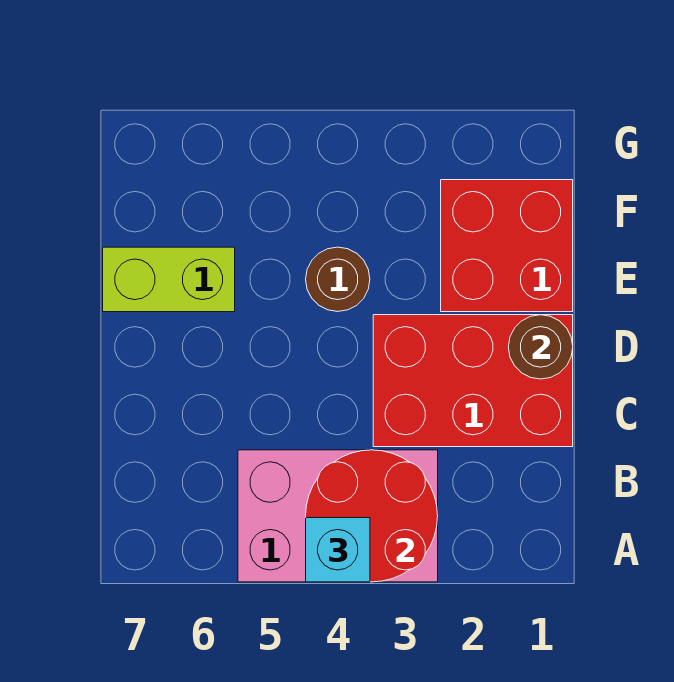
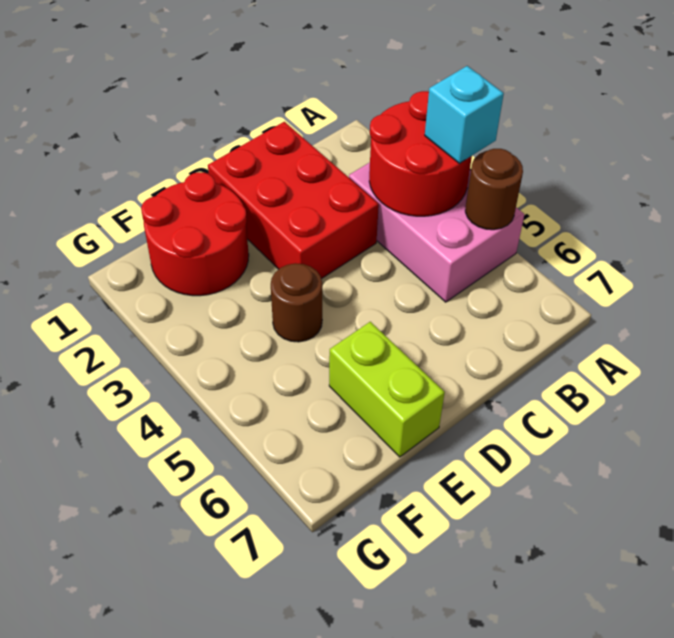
brown 1x1 round brick [509,315,573,379] -> brown 1x1 round brick moved to [465,149,523,230]
red 2x2 brick [441,180,573,312] -> red 2x2 round brick [141,172,249,296]

